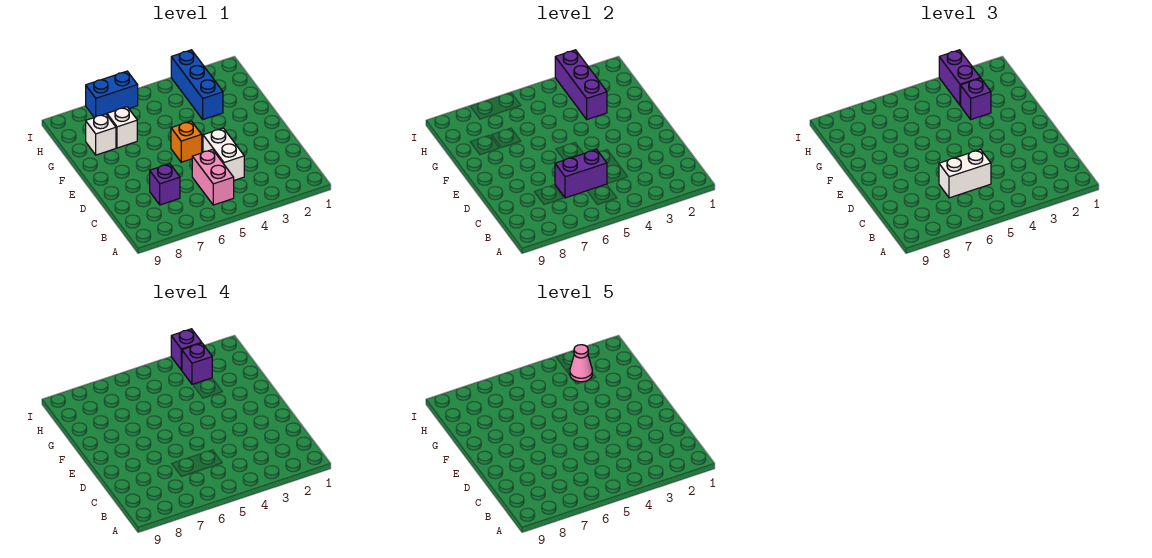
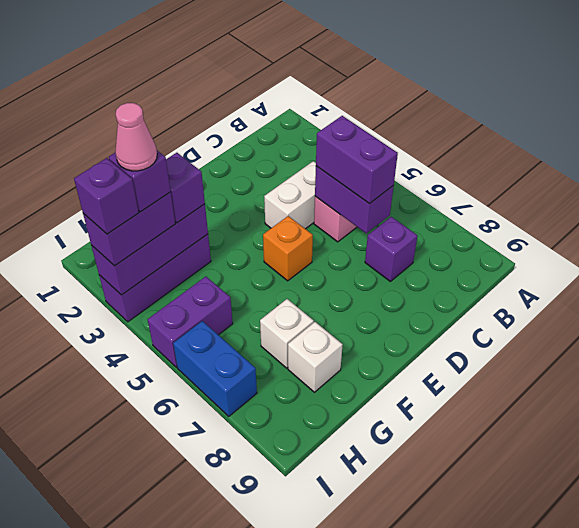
white 1x2 brick [939,149,991,198] -> purple 1x2 brick [316,116,398,203]
blue 1x3 brick [171,50,223,119] -> purple 1x3 brick [99,234,211,322]
none -> purple 1x2 brick [148,277,233,367]

